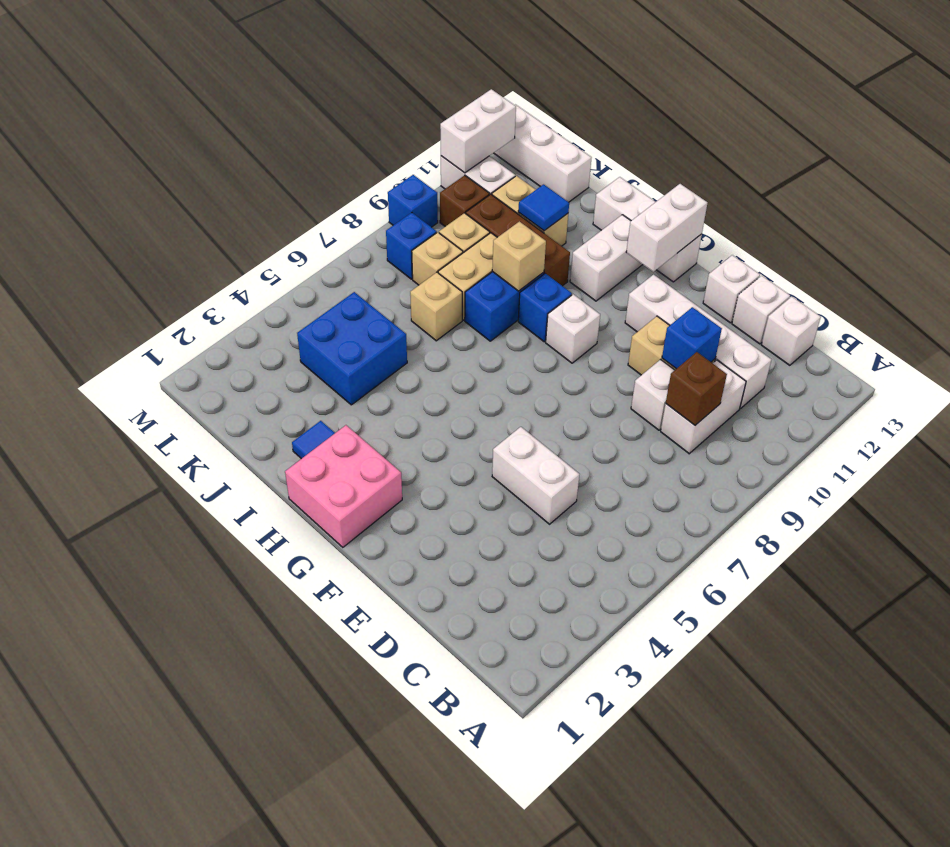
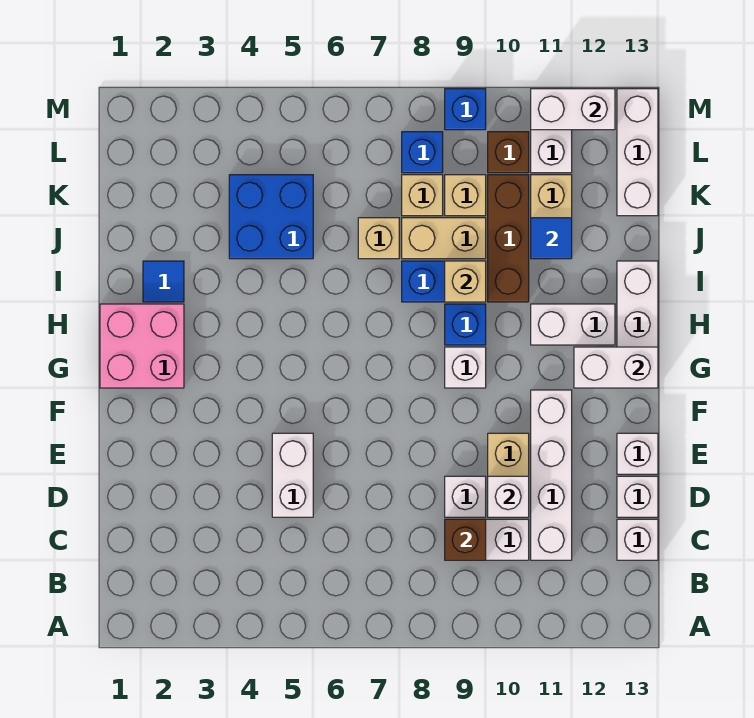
blue 1x1 brick [662,307,722,369] -> white 1x1 brick [488,476,529,517]

